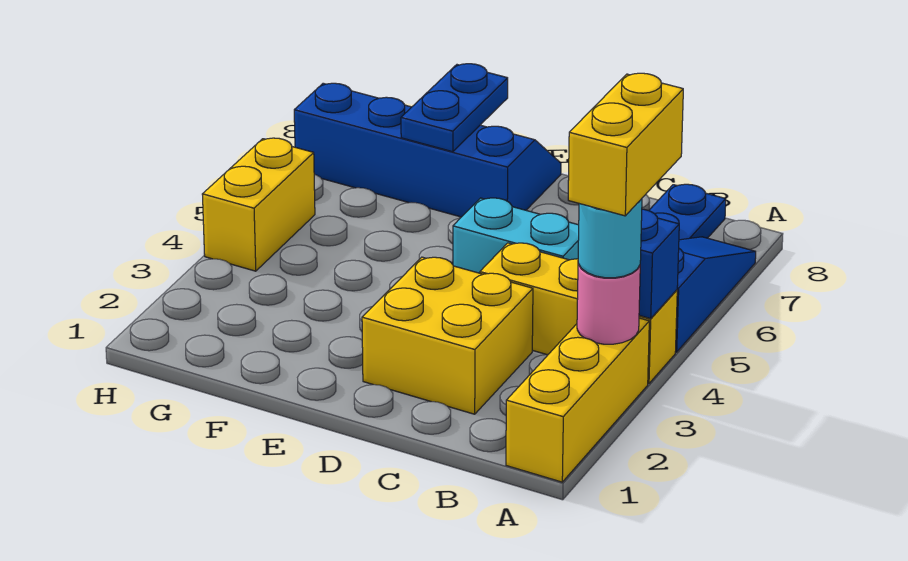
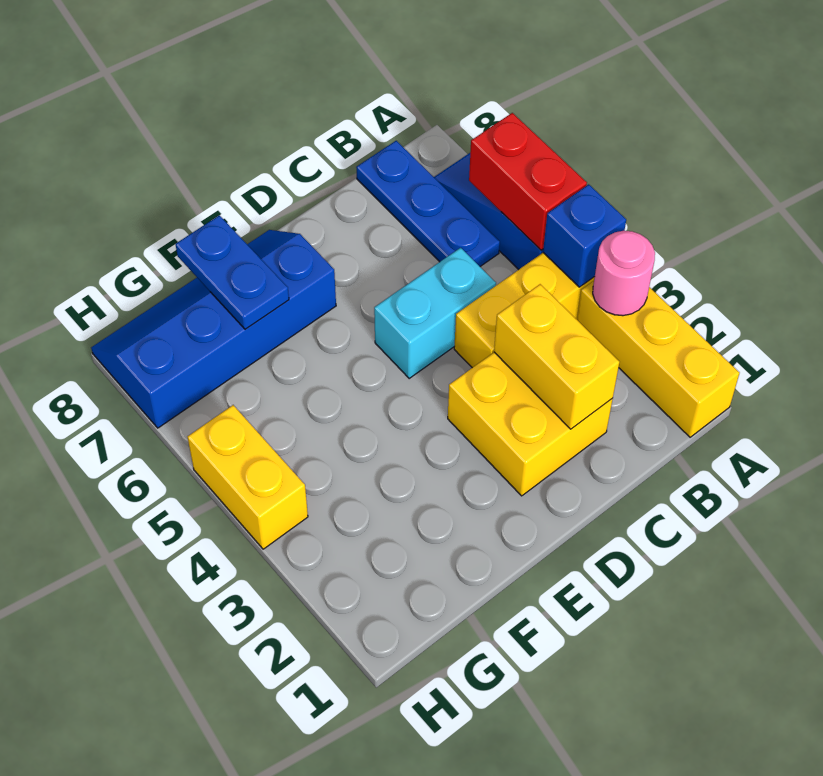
cyan 1x1 round brick [578,199,642,278] -> none
yellow 1x2 brick [568,73,683,216] -> yellow 1x2 brick moved to [494,284,619,429]
none -> red 1x2 brick [469,113,587,250]

